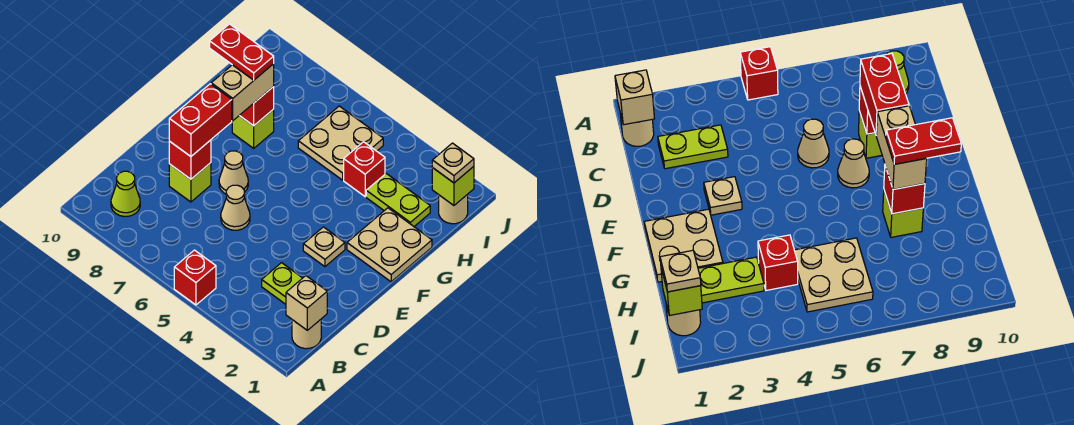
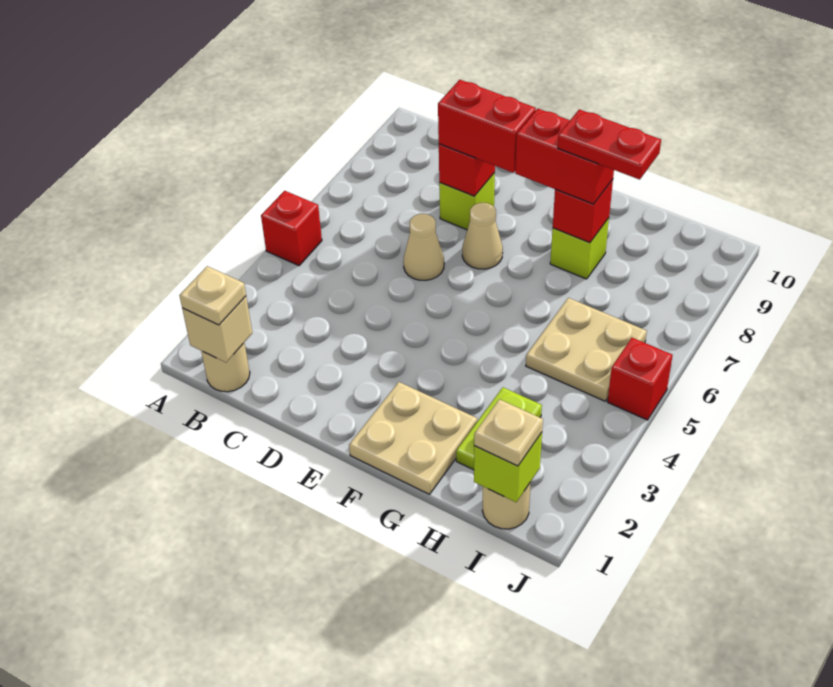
lime 1x1 cone [111,171,140,216] -> none
lime 1x2 plate [262,263,302,304] -> none
tan 1x1 plate [303,227,345,267] -> tan 1x1 plate moved to [179,266,246,325]
tan 1x2 brick [211,64,274,121] -> red 1x2 brick [515,109,614,204]
red 1x2 plate [210,24,274,80] -> red 1x2 plate turned to [558,109,661,180]
red 1x1 brick [344,142,385,197] -> red 1x1 brick moved to [608,338,673,420]

